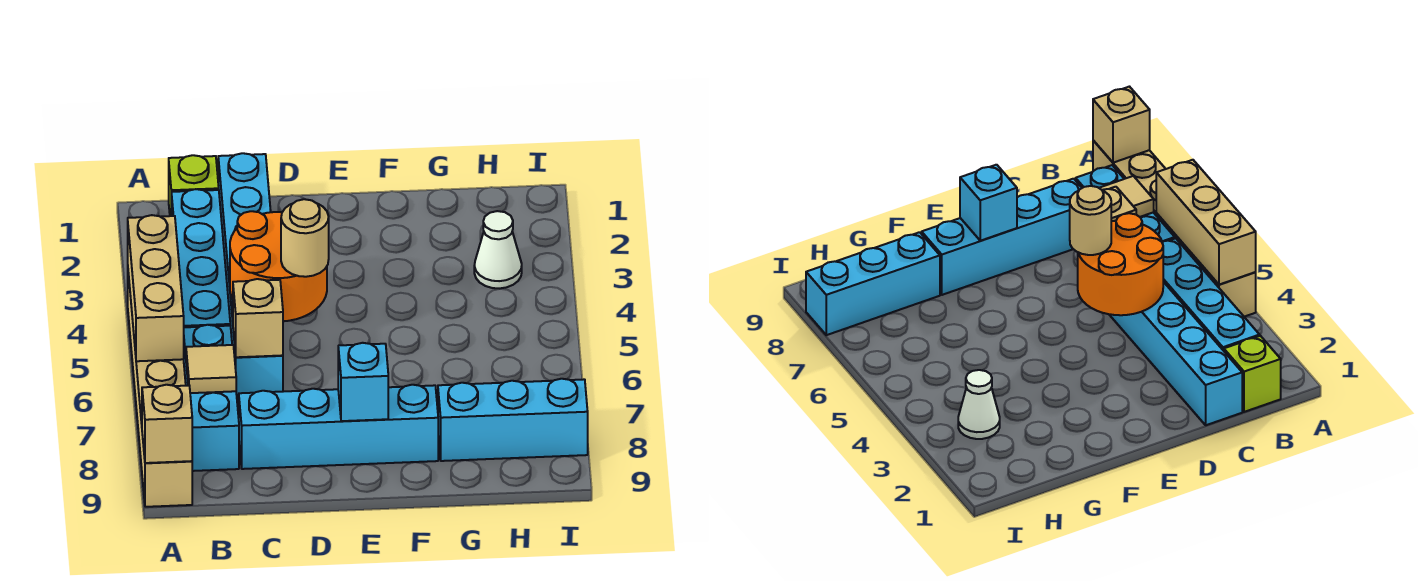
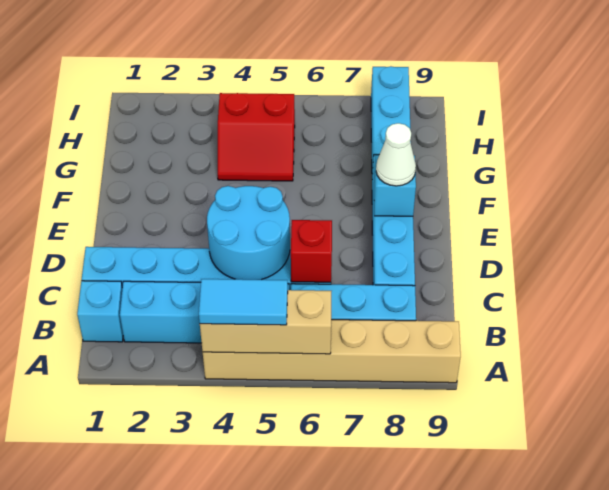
none -> cyan 1x2 tile [199,279,288,325]
tan 1x1 brick [142,385,192,463] -> none
lime 1x1 brick [169,155,219,216] -> cyan 1x1 brick [77,281,123,342]
tan 1x1 tile [186,345,236,393] -> none
orange 2x2 round brick [230,211,327,321] -> cyan 2x2 round brick [207,186,290,280]
tan 1x1 brick [233,279,283,357] -> red 1x1 brick [291,220,332,282]
tan 1x1 round brick [281,199,329,277] -> none
none -> red 2x2 slope [218,93,295,181]
white 1x1 cone [474,211,522,288] -> white 1x1 cone moved to [376,123,416,186]

